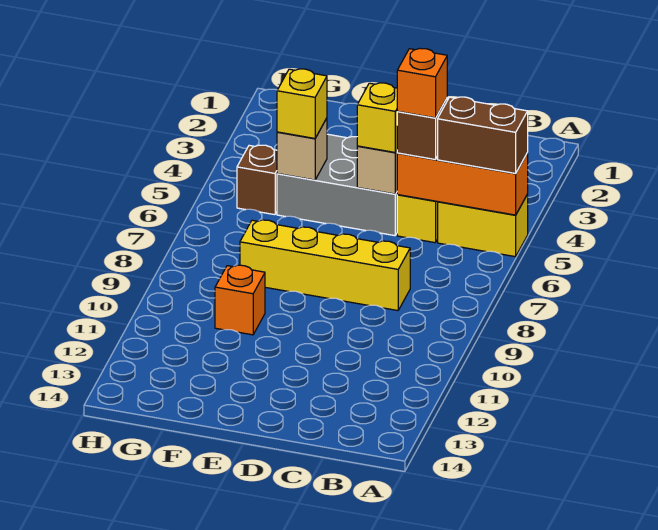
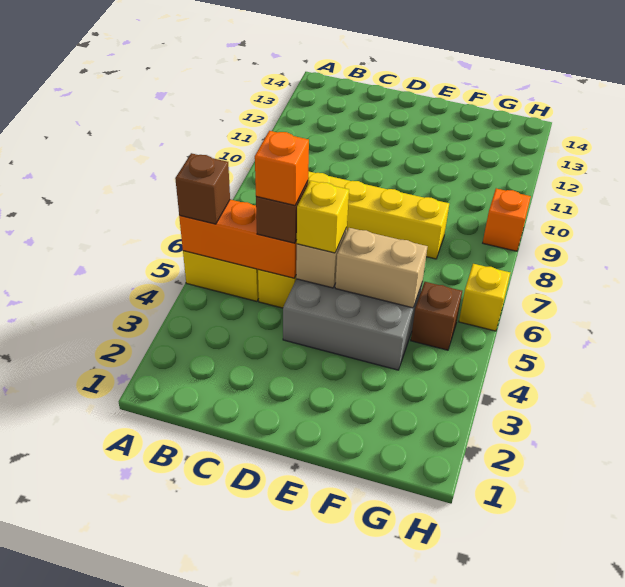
brown 1x2 brick [438,97,528,173] -> brown 1x1 brick [175,153,230,224]
tan 1x1 brick [277,118,327,180] -> tan 1x2 brick [335,228,428,308]
yellow 1x1 brick [277,69,327,138] -> yellow 1x1 brick moved to [459,264,510,331]
orange 1x1 brick [215,265,265,335] -> orange 1x1 brick moved to [483,189,531,251]

